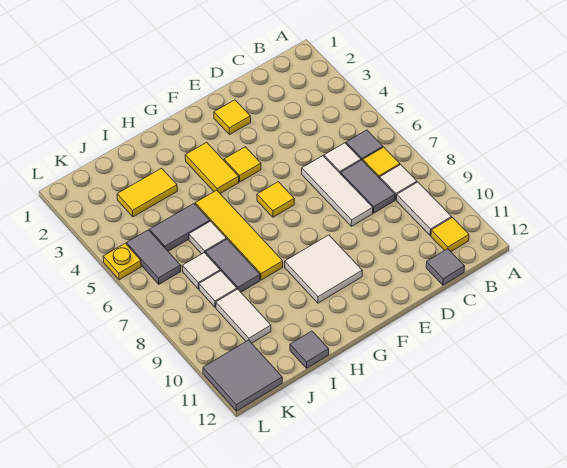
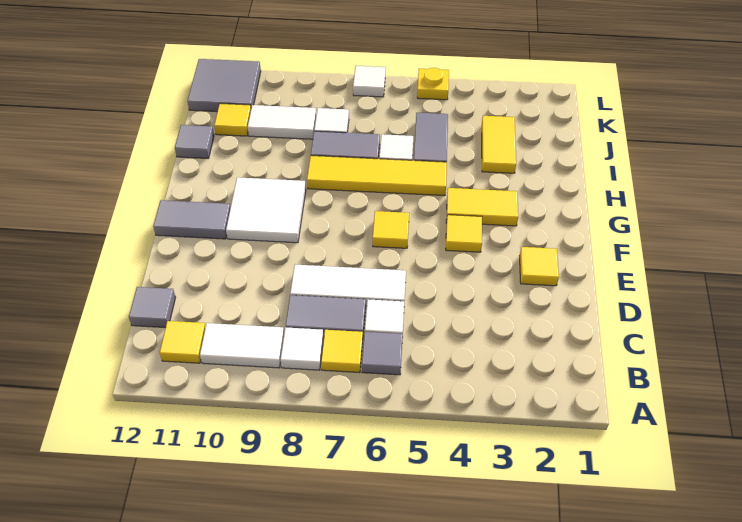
white 1x1 tile [182,253,220,289] -> white 1x1 tile moved to [353,66,386,97]
none -> yellow 1x1 tile [214,103,251,136]
grey 1x2 tile [127,230,181,284] -> grey 1x2 tile moved to [153,200,230,239]

